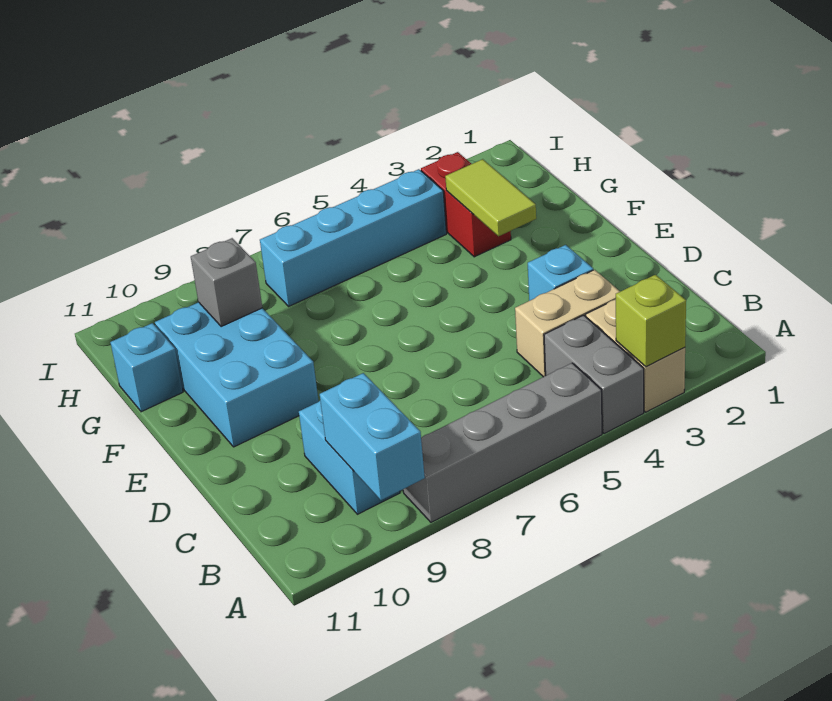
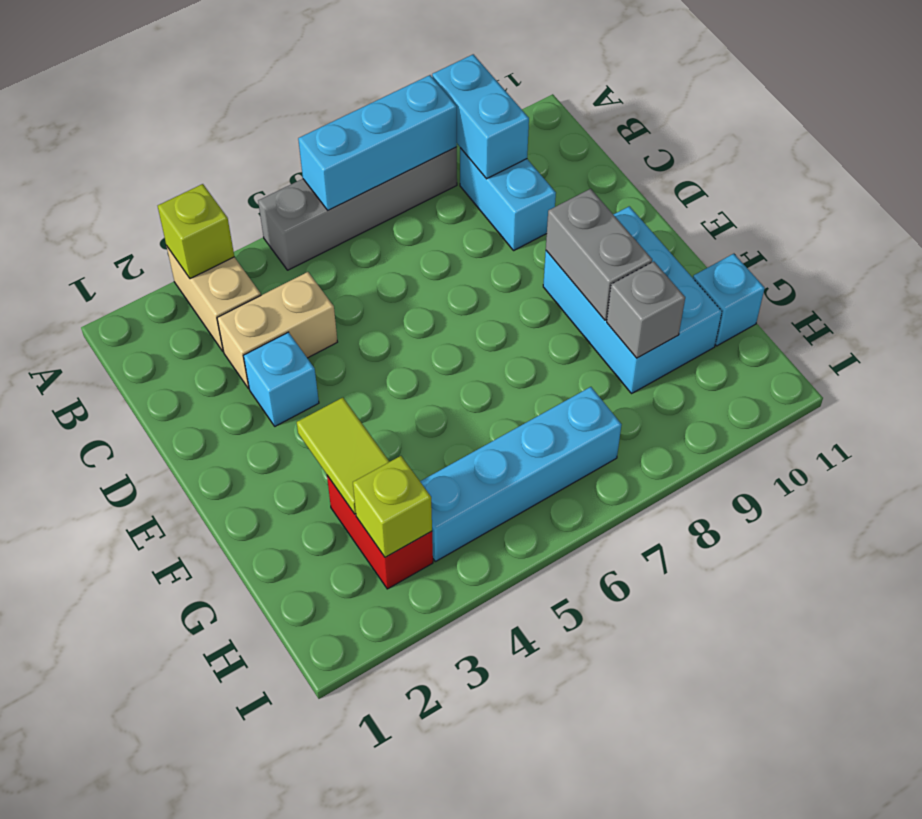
grey 1x2 brick [544,315,644,434] -> grey 1x2 brick moved to [546,189,652,320]
none -> cyan 1x3 brick [298,75,457,210]
none -> lime 1x1 brick [353,456,432,557]

